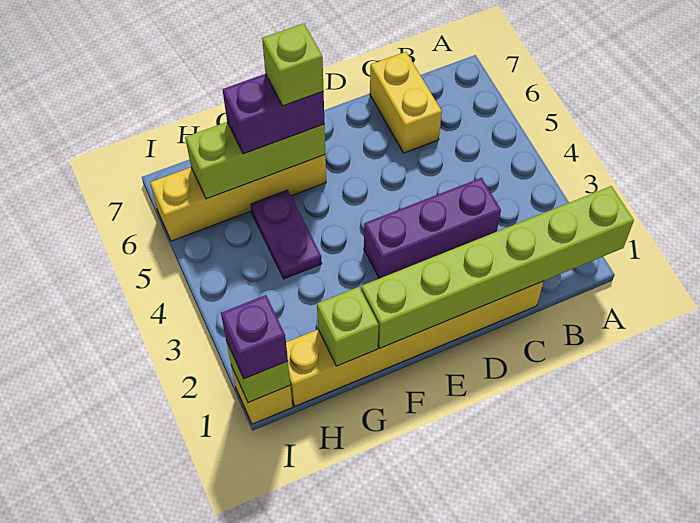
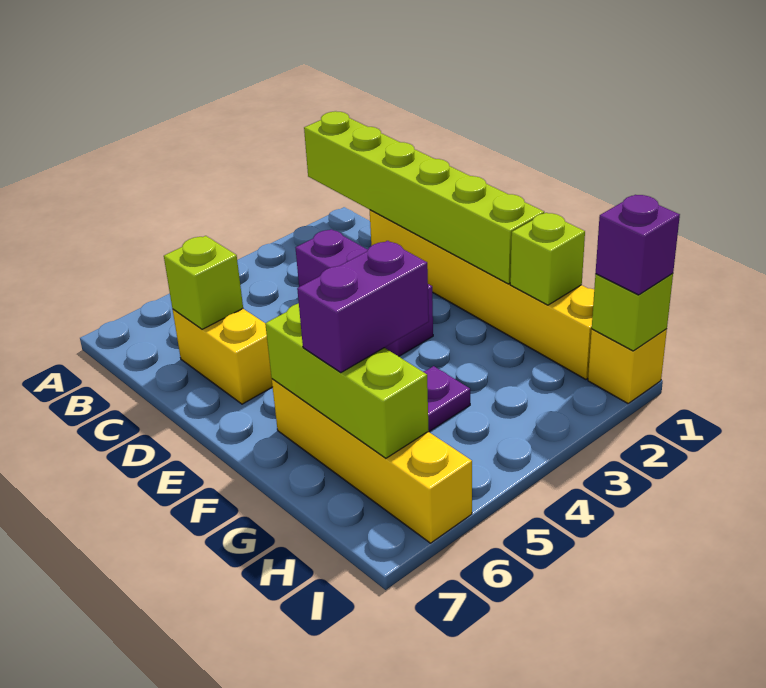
yellow 1x2 brick [370,52,442,153] -> yellow 1x2 brick turned to [173,309,273,404]
purple 1x2 brick [222,74,325,154] -> purple 1x2 brick turned to [297,241,429,373]
lime 1x1 brick [262,23,324,106] -> lime 1x1 brick moved to [164,236,243,329]

